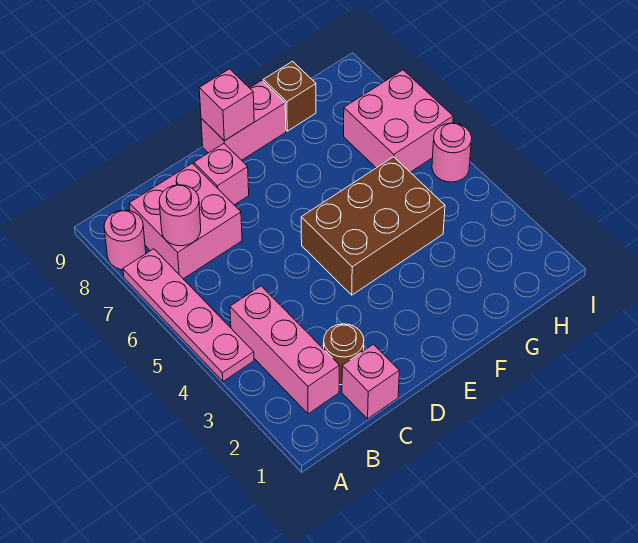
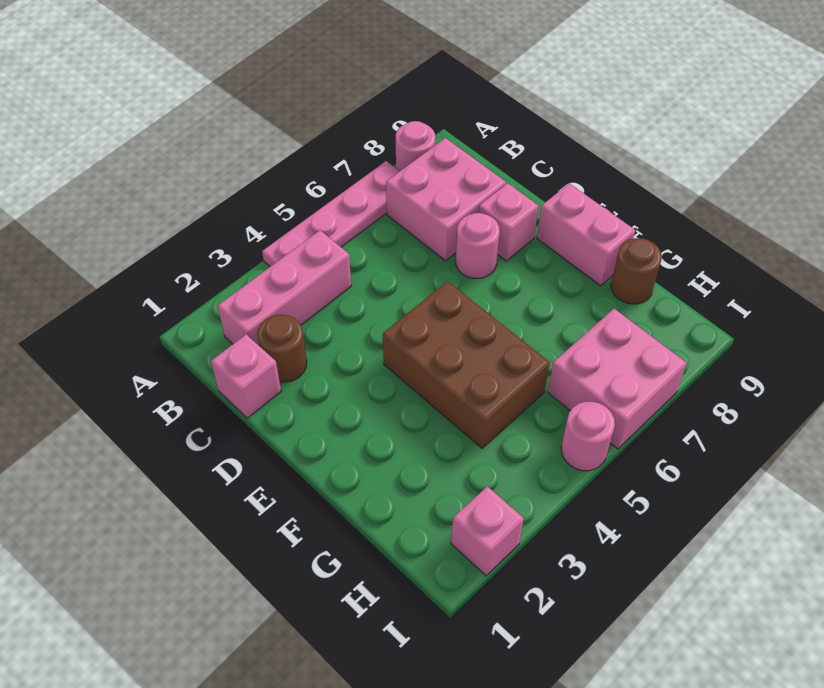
pink 1x1 round brick [159,185,201,246] -> pink 1x1 round brick moved to [456,213,500,278]
pink 1x1 brick [199,69,254,141] -> pink 1x1 brick moved to [451,486,524,576]
brown 1x1 brick [263,61,316,131] -> brown 1x1 round brick [611,238,662,304]

